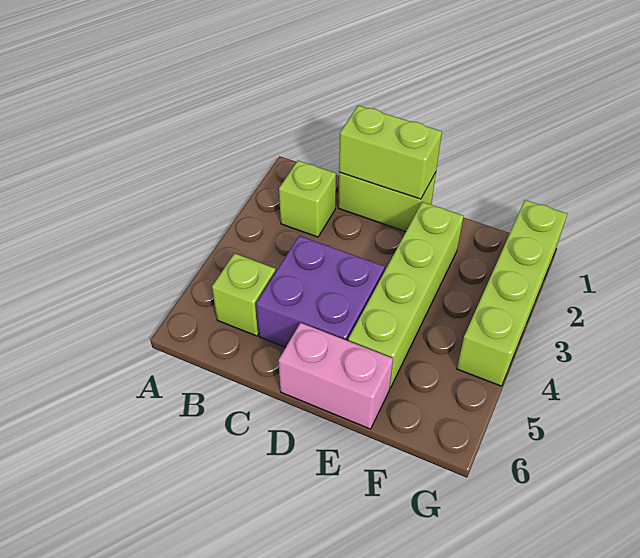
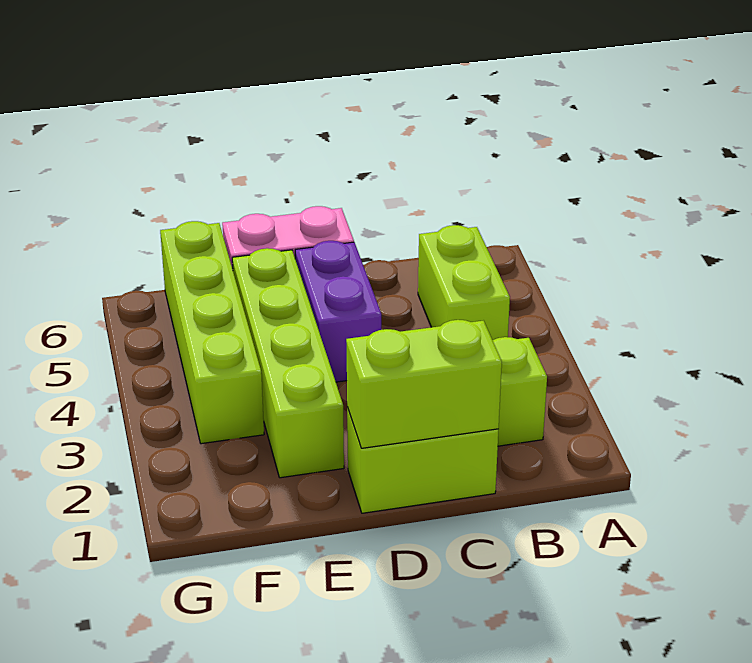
lime 1x1 brick [212,253,276,336] -> lime 1x2 brick [418,225,510,340]
purple 2x2 brick [256,236,385,347] -> purple 1x2 brick [295,241,381,382]
lime 1x4 brick [457,200,567,386] -> lime 1x4 brick moved to [160,221,264,444]

